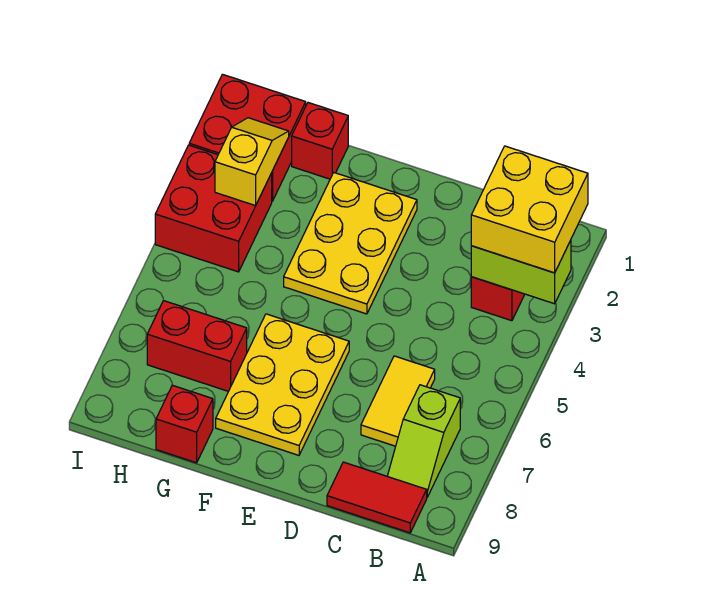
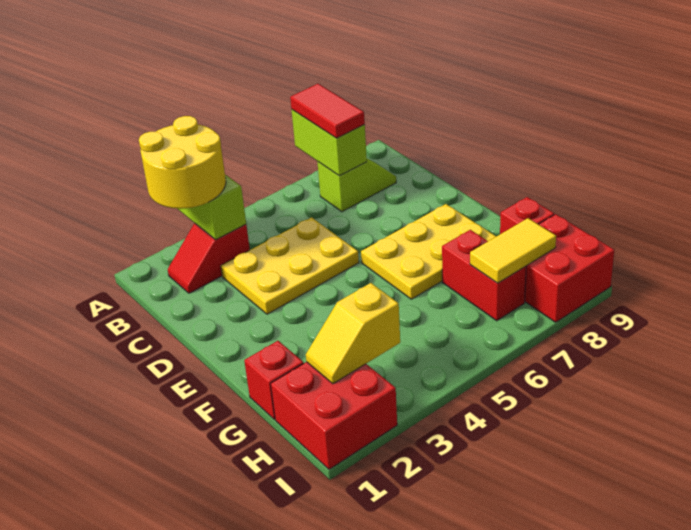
yellow 2x2 brick [471,146,588,273] -> yellow 2x2 round brick [139,116,226,209]
none -> lime 1x2 brick [292,110,367,176]
red 1x2 tile [327,462,427,533] -> red 1x2 tile moved to [290,84,365,138]
yellow 1x2 tile [361,356,435,446] -> yellow 1x2 tile moved to [470,218,556,283]
yellow 2x3 plate [284,173,417,314] -> yellow 2x3 plate moved to [221,218,359,314]
red 2x2 brick [155,145,272,272] -> red 2x2 brick moved to [525,214,614,322]

